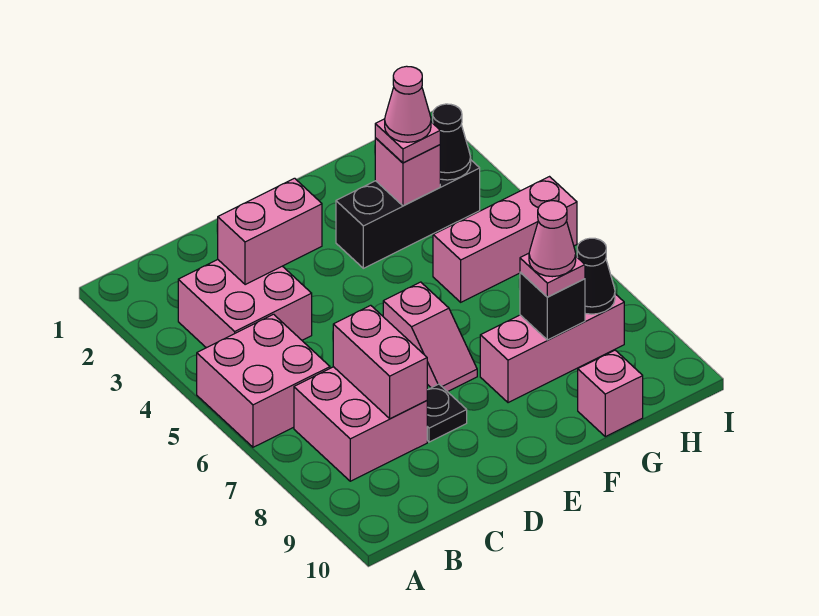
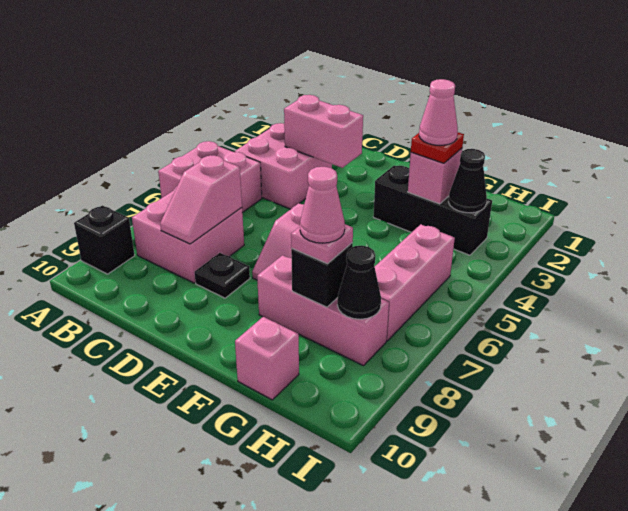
none -> black 1x1 brick [74,205,135,274]
pink 1x2 brick [333,305,427,419] -> pink 1x2 slope [160,155,242,244]
pink 1x1 plate [375,119,440,163] -> red 1x1 plate [411,132,464,163]
pink 1x3 brick [433,177,577,302] -> pink 1x3 brick turned to [375,224,455,341]

